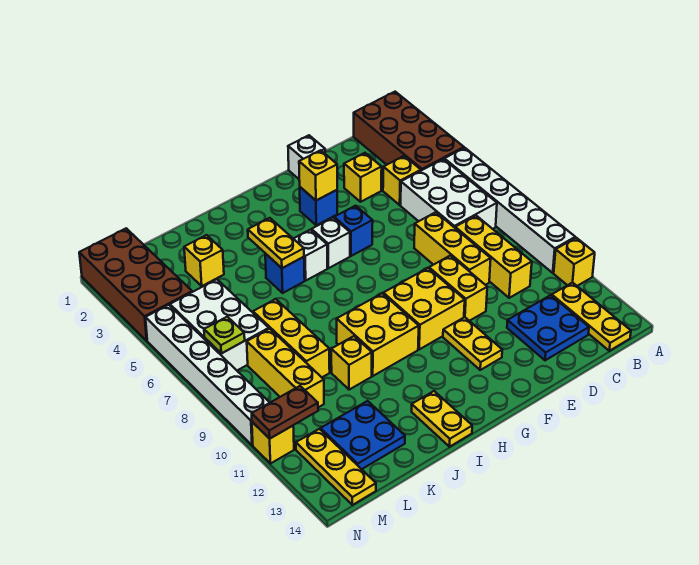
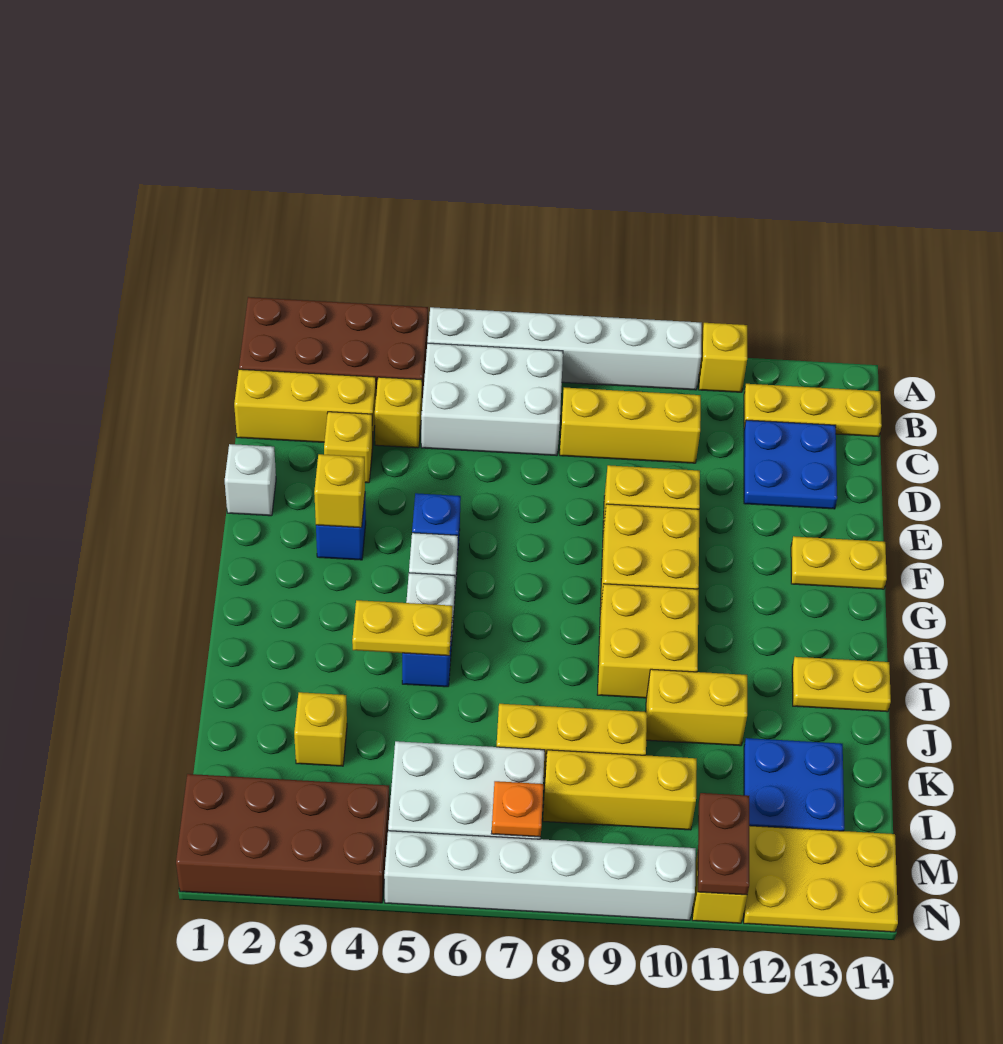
yellow 1x3 brick [414,212,491,285] -> yellow 1x3 brick moved to [234,369,376,442]
yellow 1x2 plate [443,317,502,370] -> yellow 1x2 plate moved to [791,536,887,589]
yellow 1x1 brick [331,336,372,390] -> yellow 1x2 brick [646,669,747,746]
lime 1x1 plate [204,317,245,354] -> orange 1x1 plate [491,781,543,837]
yellow 1x3 plate [296,429,376,505] -> yellow 2x3 plate [744,826,898,932]

